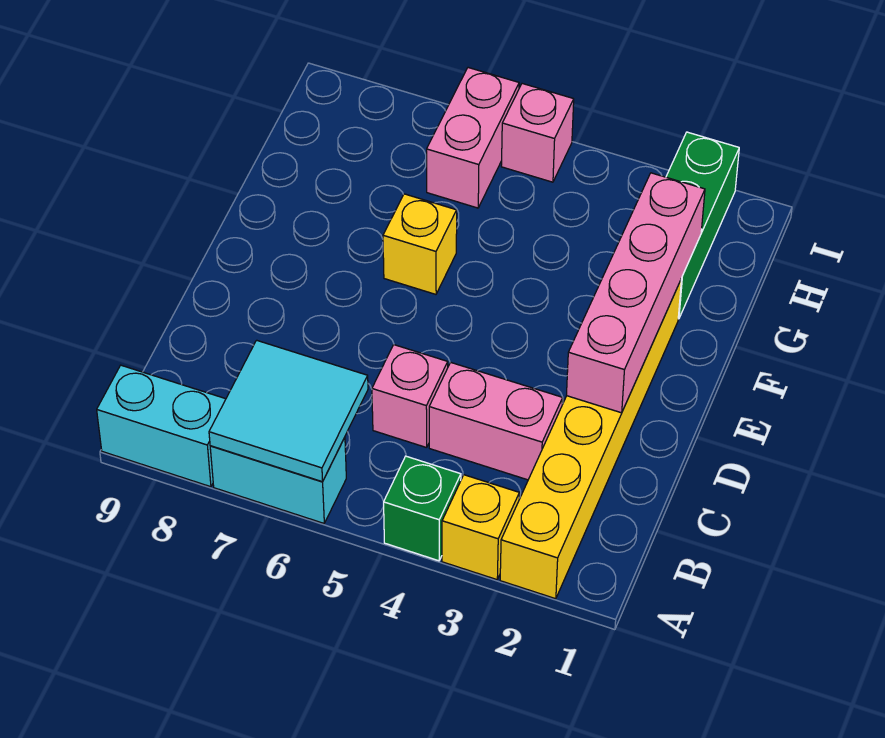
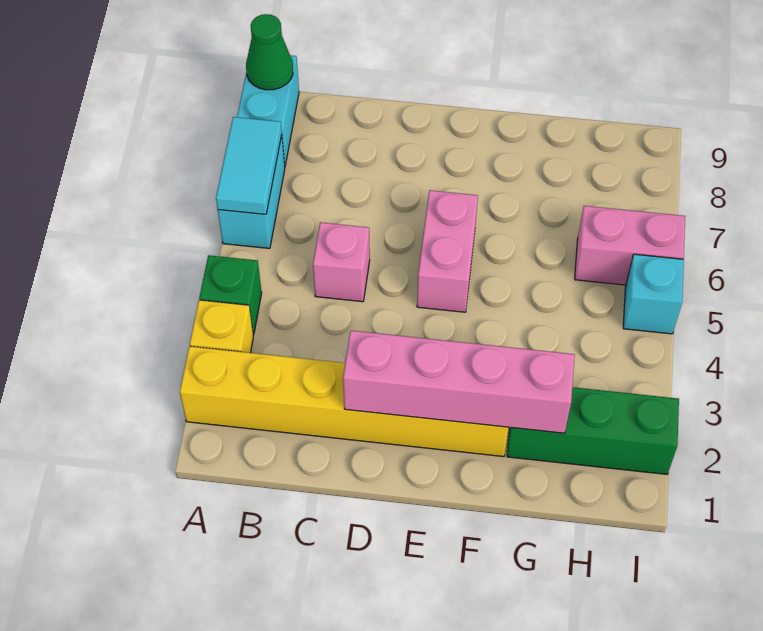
cyan 2x2 tile [209,340,368,482] -> cyan 1x2 tile [216,117,282,214]
none -> green 1x1 cone [246,14,293,90]
pink 1x2 brick [429,363,563,480] -> pink 1x2 brick moved to [417,190,478,312]
yellow 1x1 brick [383,194,457,294] -> none
pink 1x1 brick [501,84,574,182] -> cyan 1x1 brick [623,254,684,334]

